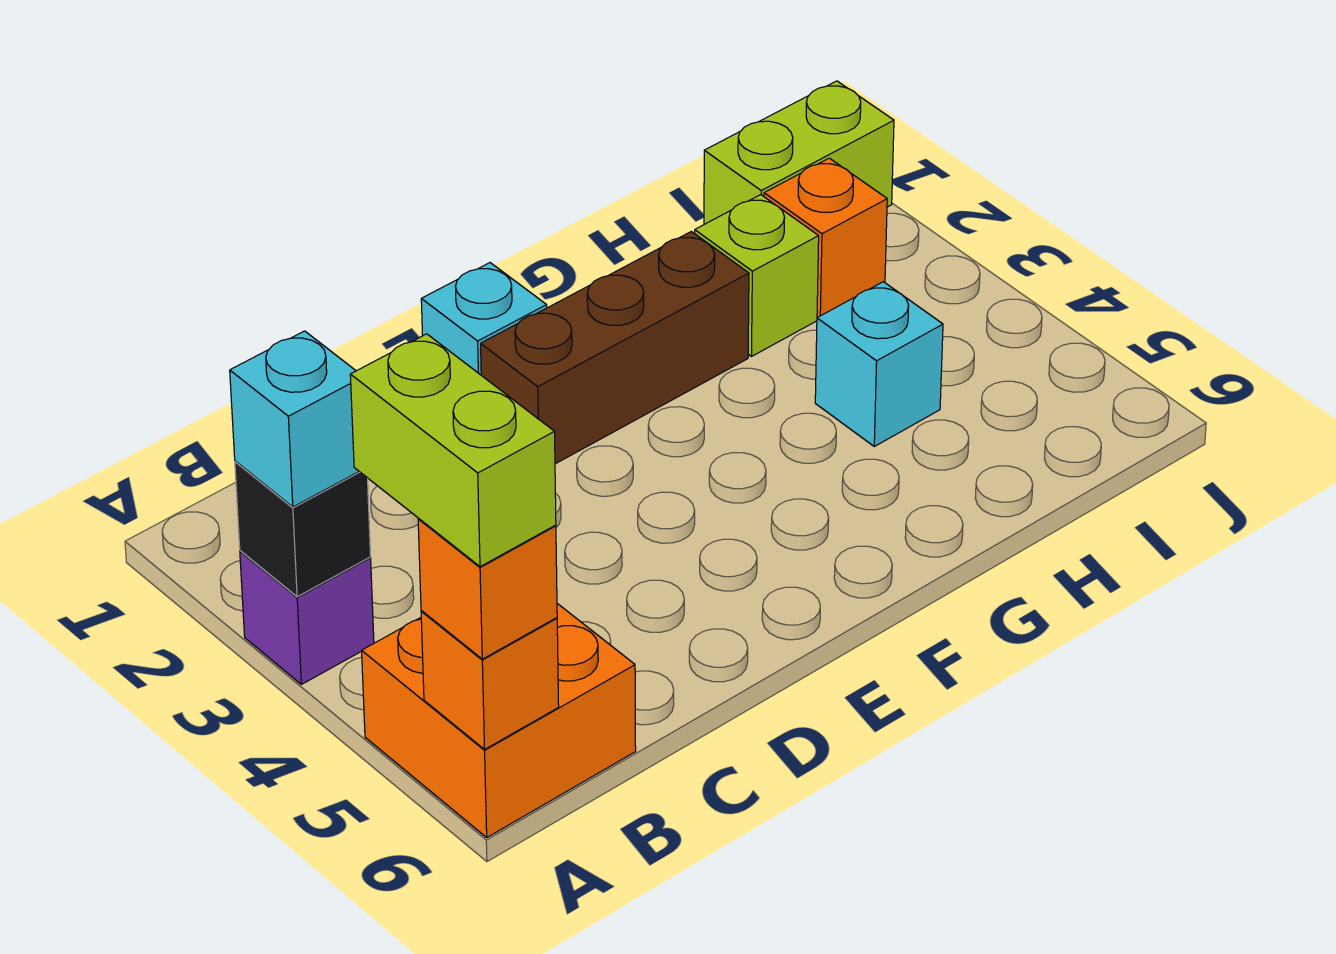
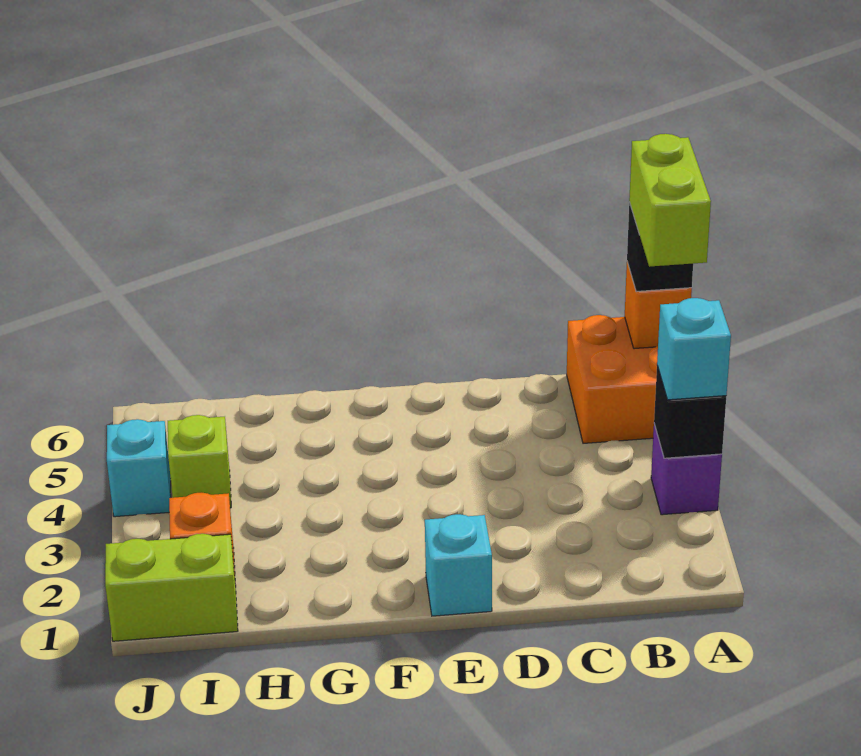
orange 1x1 brick [418,519,557,659] -> black 1x1 brick [627,203,693,292]
brown 1x3 brick [481,232,749,464] -> none
lime 1x1 brick [695,195,819,356] -> lime 1x1 brick moved to [168,415,231,508]
cyan 1x1 brick [815,282,943,446] -> cyan 1x1 brick moved to [107,419,171,517]

